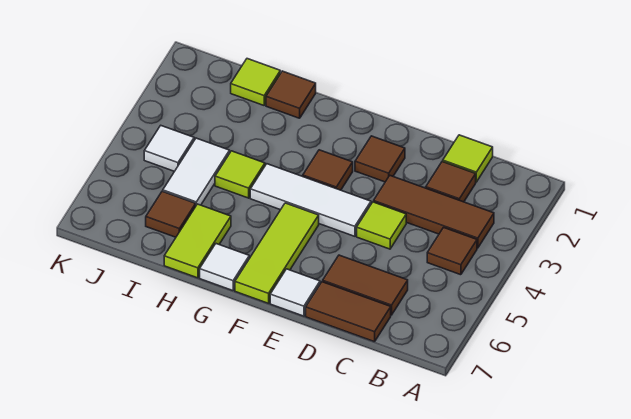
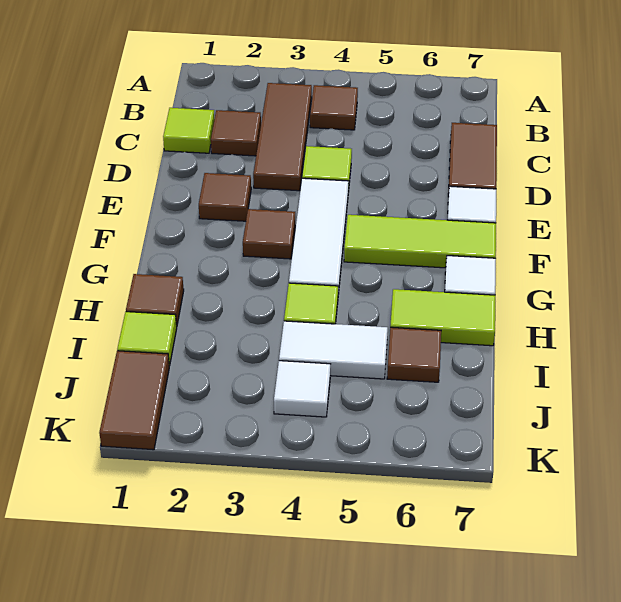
brown 1x2 tile [323,255,408,315] -> brown 1x2 tile moved to [99,351,169,450]

